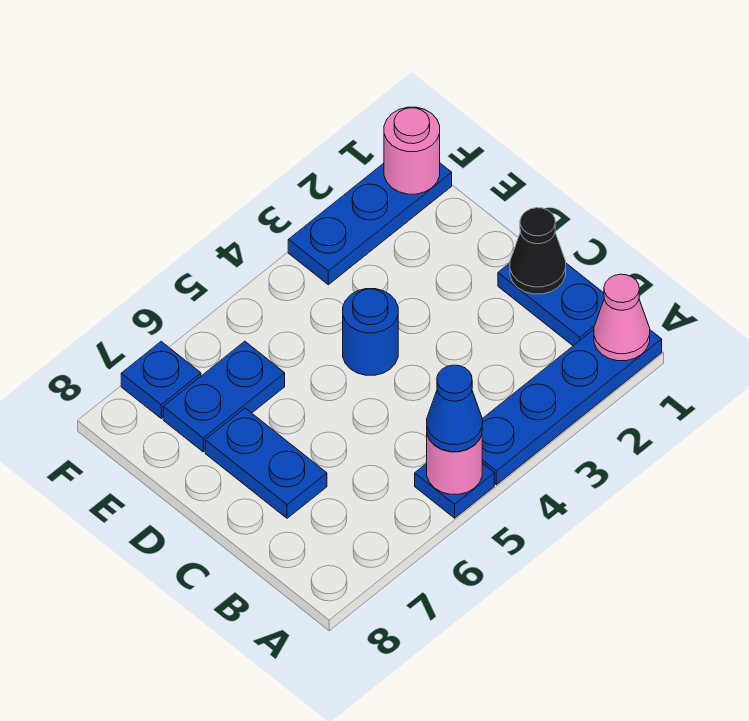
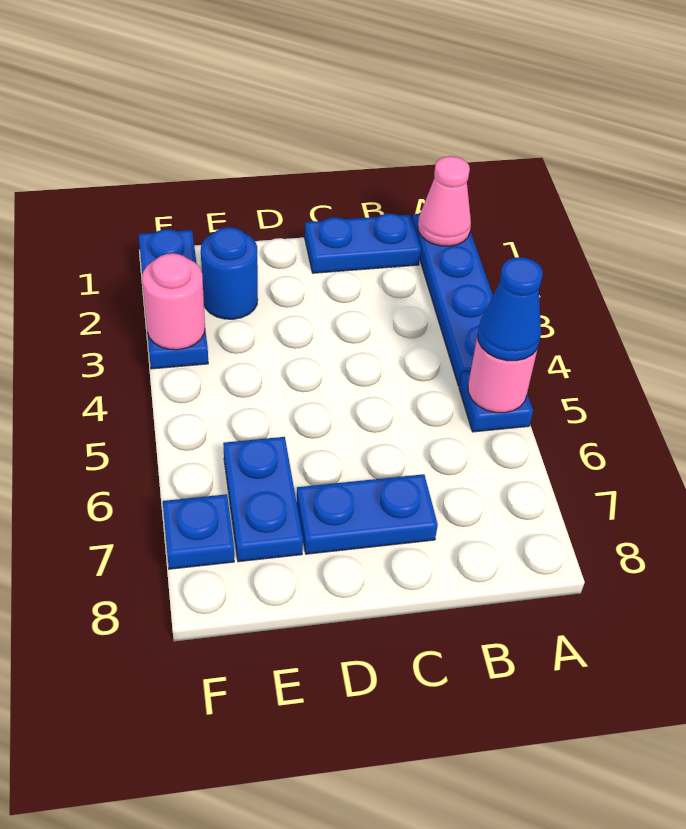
black 1x1 cone [510,208,566,294] -> none
blue 1x1 round brick [343,289,398,375] -> blue 1x1 round brick moved to [201,227,258,319]
pink 1x1 round brick [384,107,440,194] -> pink 1x1 round brick moved to [142,253,205,350]

